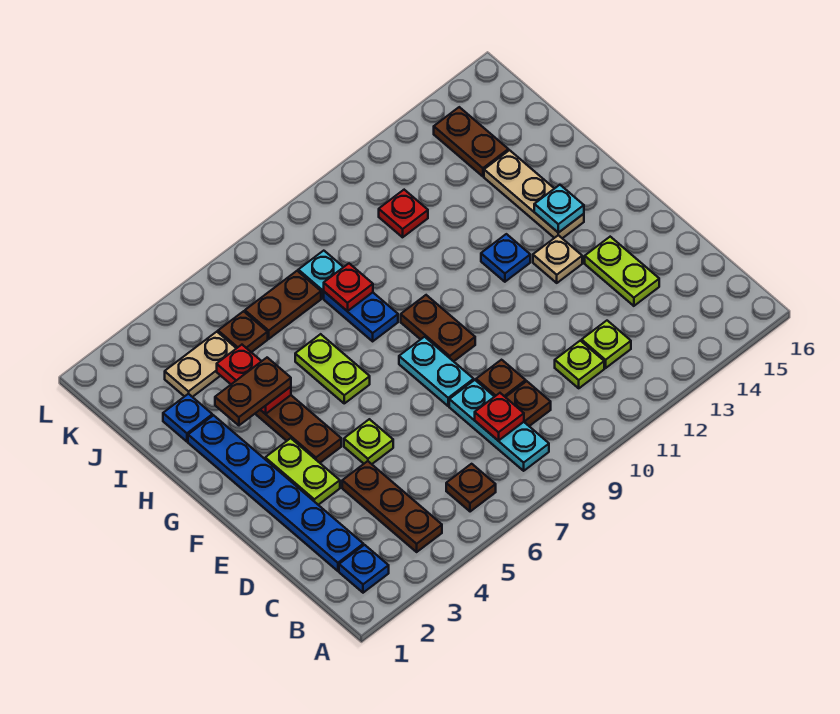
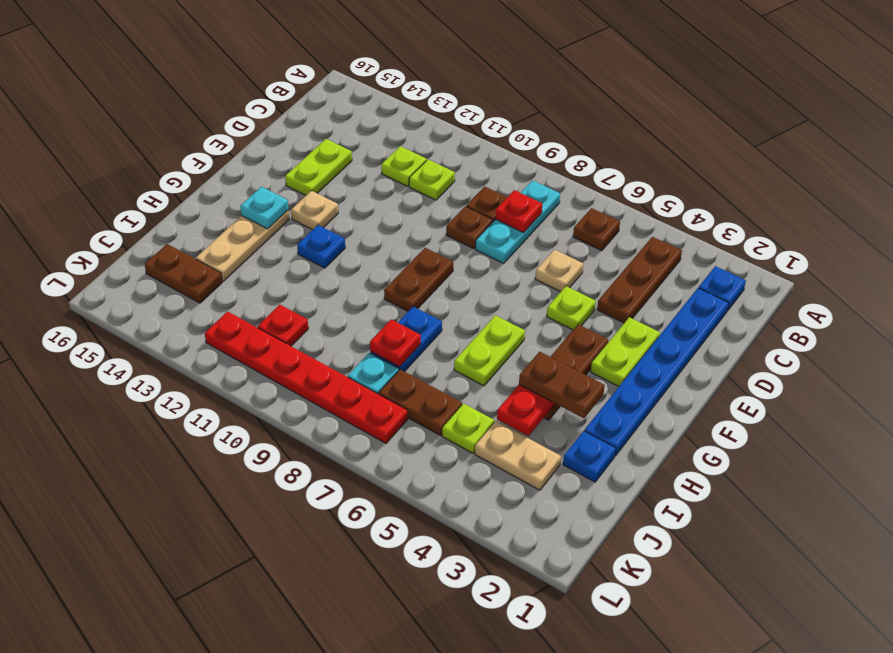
none -> tan 1x1 plate [535,250,583,292]
cyan 1x2 plate [399,337,474,406] -> none
brown 1x1 plate [218,311,268,352] -> lime 1x1 plate [442,404,494,453]
brown 1x2 plate [434,107,508,176] -> brown 1x2 plate turned to [144,244,222,303]
none -> red 1x6 plate [205,312,408,443]

